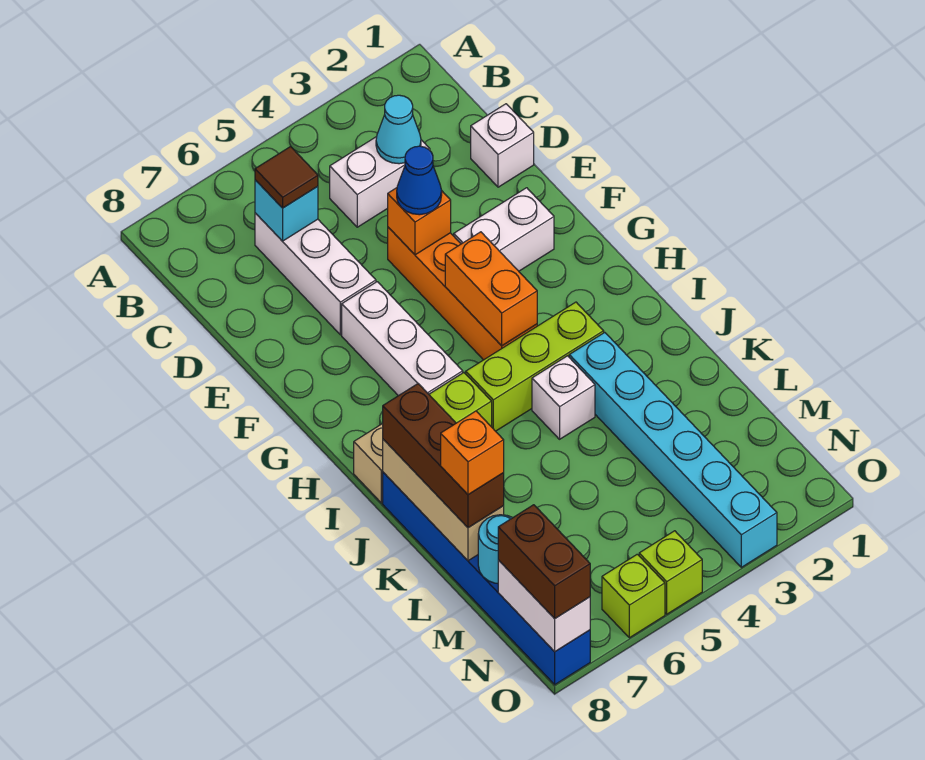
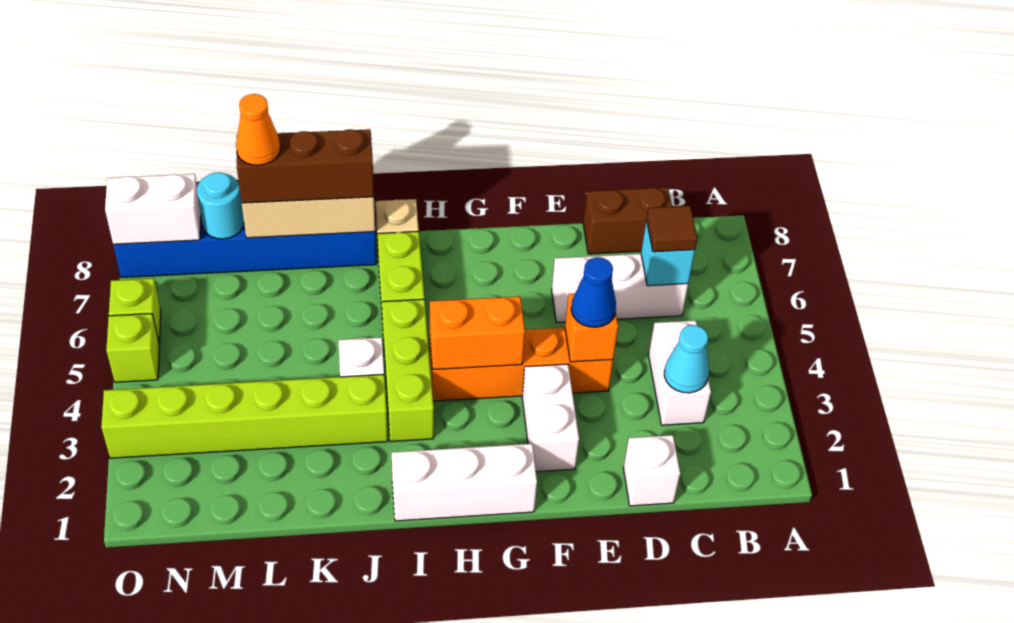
white 1x3 brick [342,282,463,396] -> white 1x3 brick moved to [392,444,537,521]
cyan 1x6 brick [569,333,777,567] -> lime 1x6 brick [101,374,388,458]
orange 1x1 brick [441,411,504,495] -> orange 1x1 cone [236,94,280,165]
brown 1x2 brick [498,505,590,619] -> brown 1x2 brick moved to [583,187,672,254]

